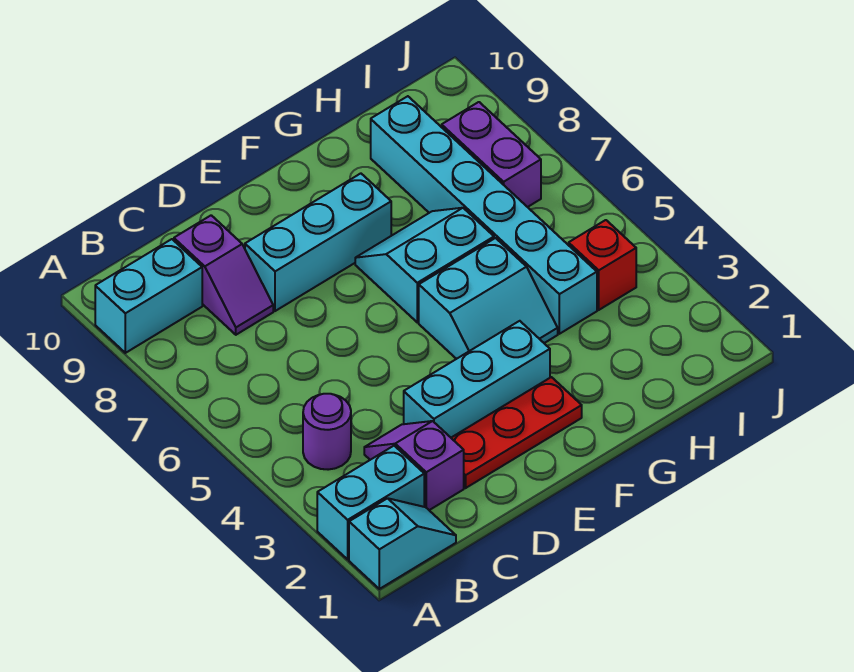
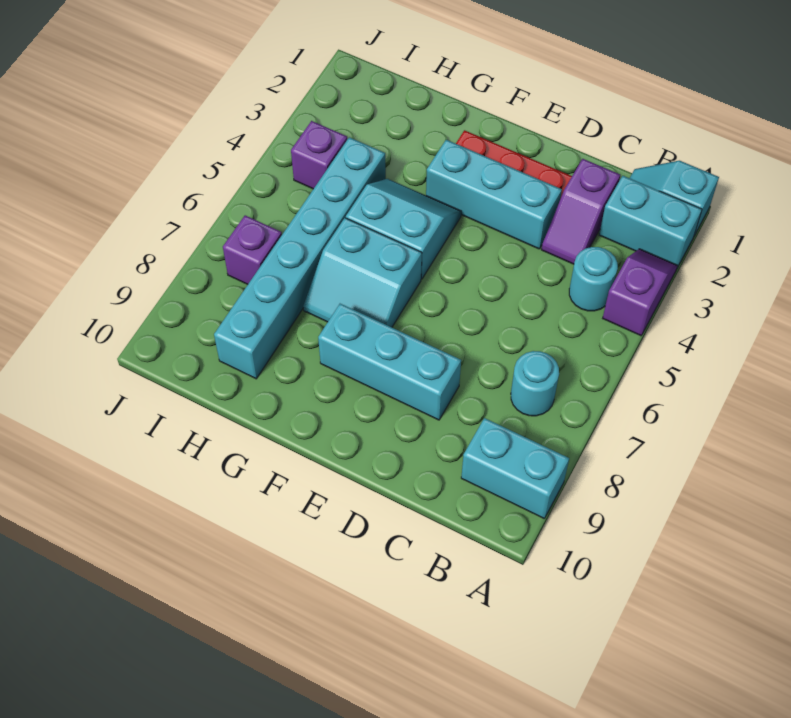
purple 1x1 round brick [303,394,351,470] -> cyan 1x1 round brick [569,247,618,311]
none -> cyan 1x1 round brick [511,351,559,416]
purple 1x2 slope [174,215,273,335] -> purple 1x2 slope moved to [603,249,677,336]
red 1x1 brick [569,220,636,310] -> purple 1x1 brick [291,121,347,189]
purple 1x2 brick [442,102,541,207] -> purple 1x1 brick [223,215,282,284]

